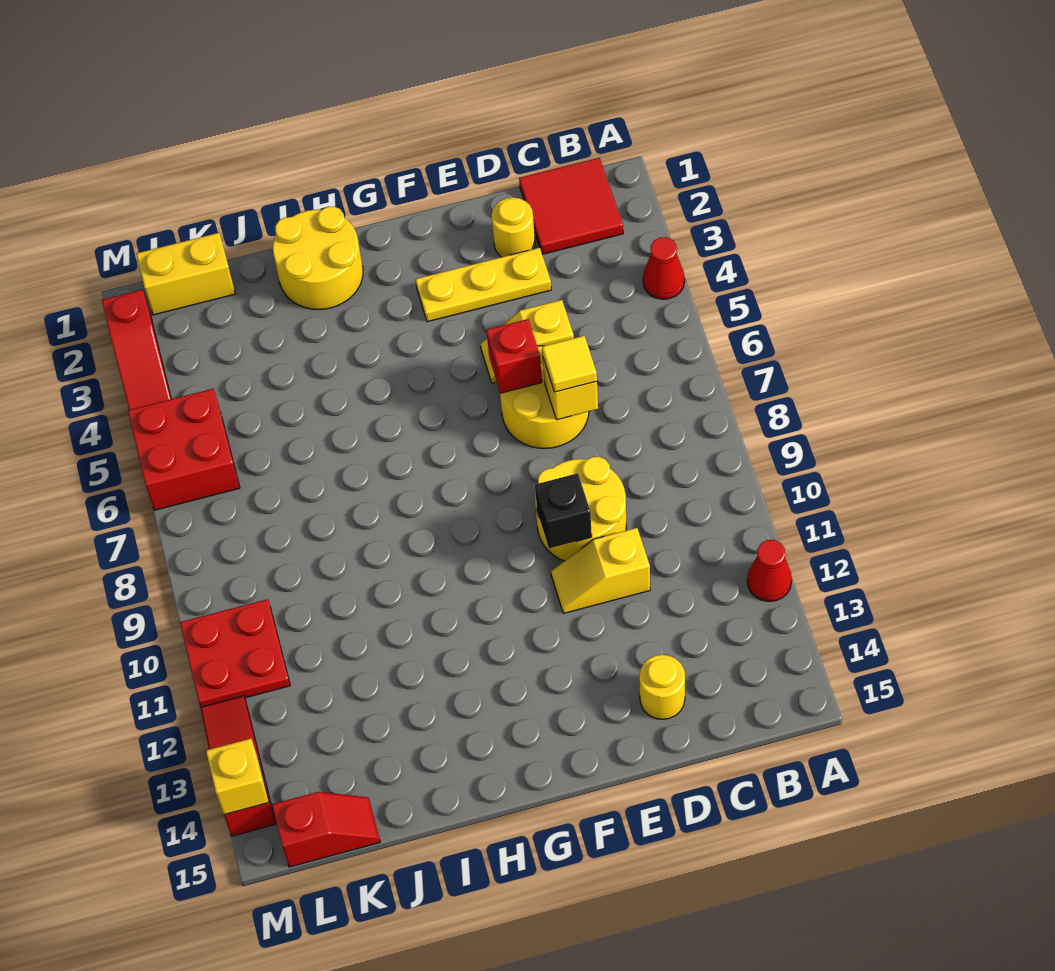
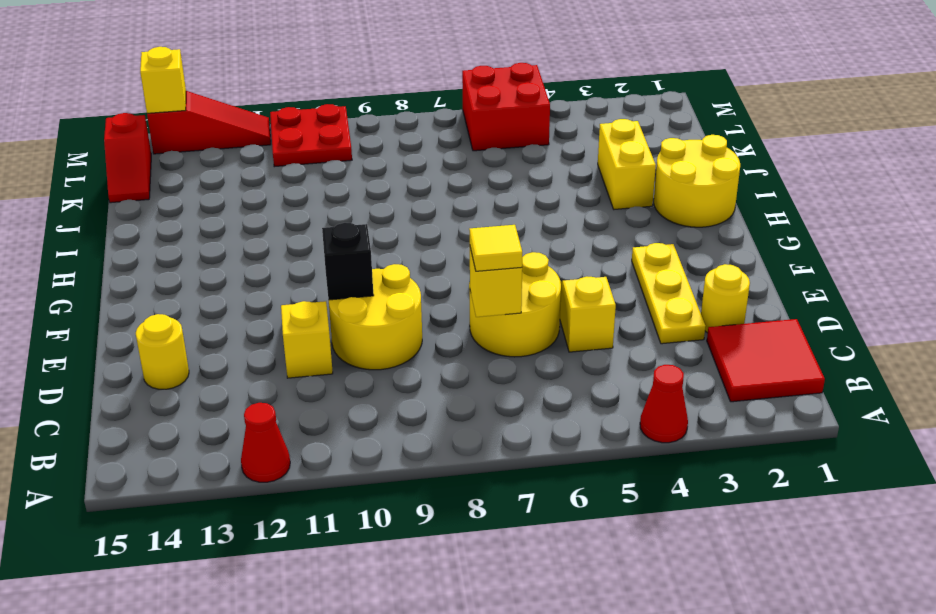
red 1x1 brick [486,319,542,393] -> none
yellow 1x2 brick [136,233,235,315] -> yellow 1x2 brick moved to [598,119,656,209]
red 1x3 slope [102,290,171,410] -> none

